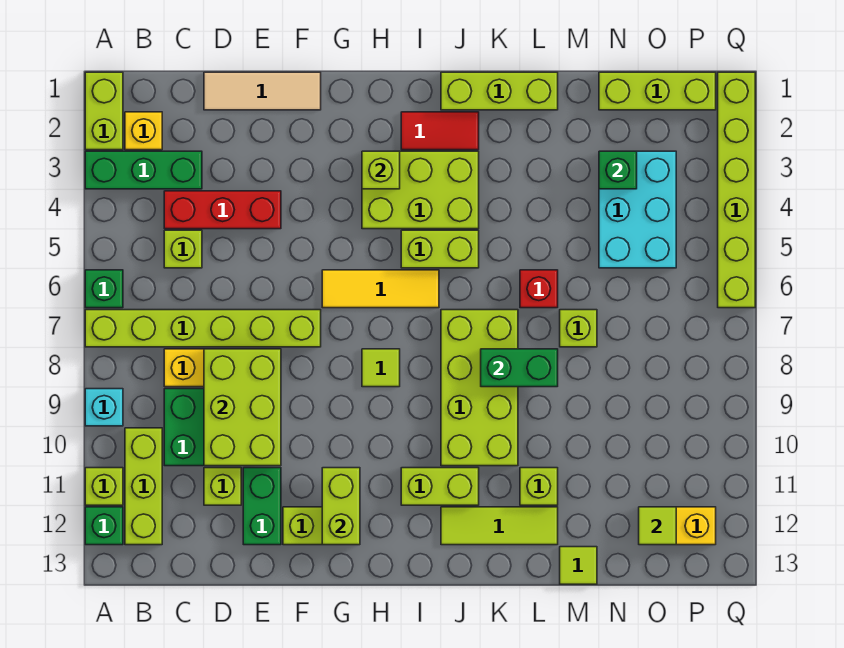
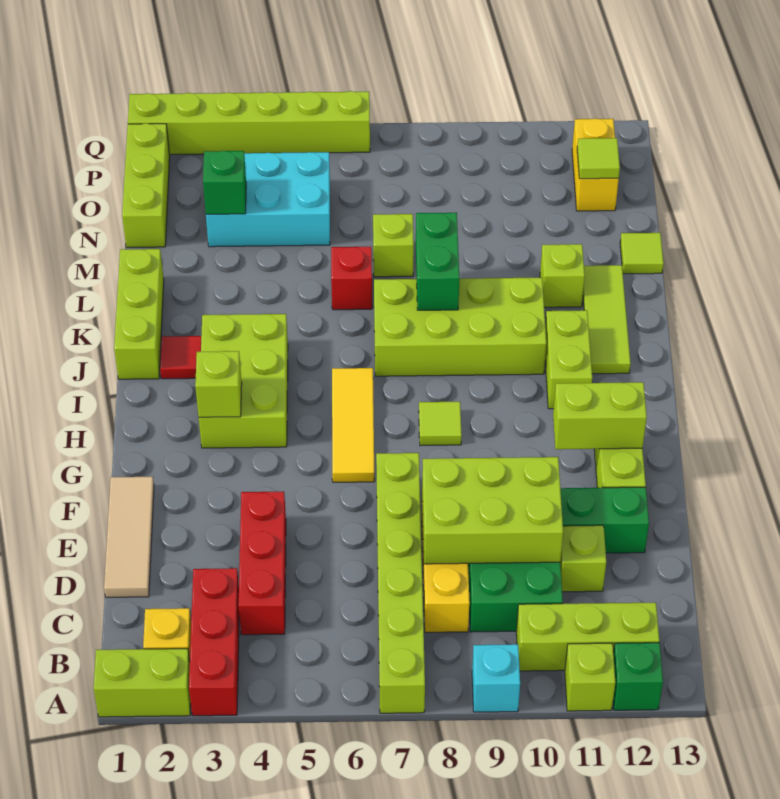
green 1x3 brick [85,151,202,189] -> red 1x3 brick [189,568,239,716]
green 1x1 brick [85,270,123,308] -> none
lime 1x1 brick [164,230,202,268] -> none
red 1x2 tile [401,112,479,150] -> red 1x1 tile [160,336,201,379]
lime 1x2 brick [401,230,479,268] -> none

